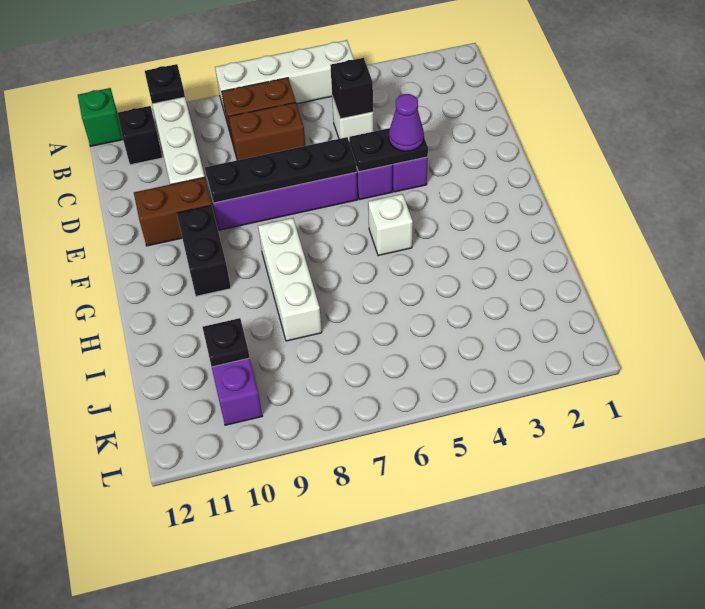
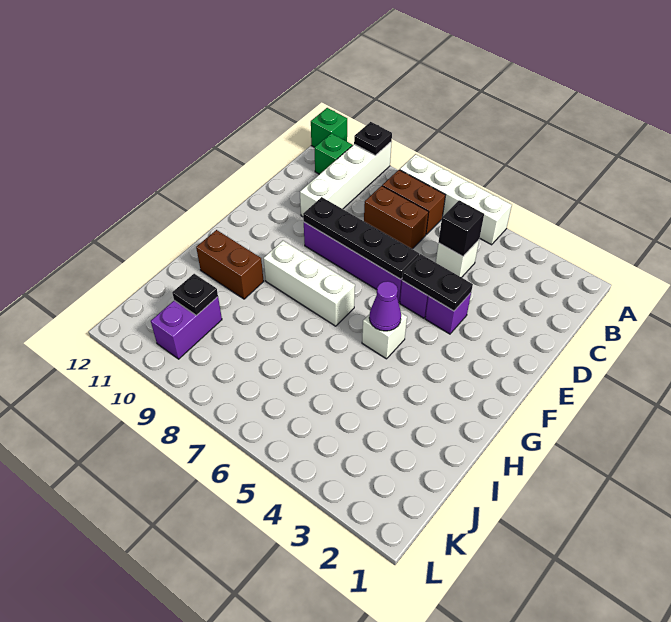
black 1x1 brick [118,106,163,165] -> green 1x1 brick [314,133,352,174]
purple 1x1 cone [389,94,424,151] -> purple 1x1 cone moved to [369,281,401,331]
brown 1x2 brick [134,177,212,246] -> brown 1x2 brick moved to [196,230,264,299]
black 1x2 brick [177,205,231,296] -> none
white 1x3 brick [258,218,322,341] -> white 1x3 brick turned to [263,241,355,326]

